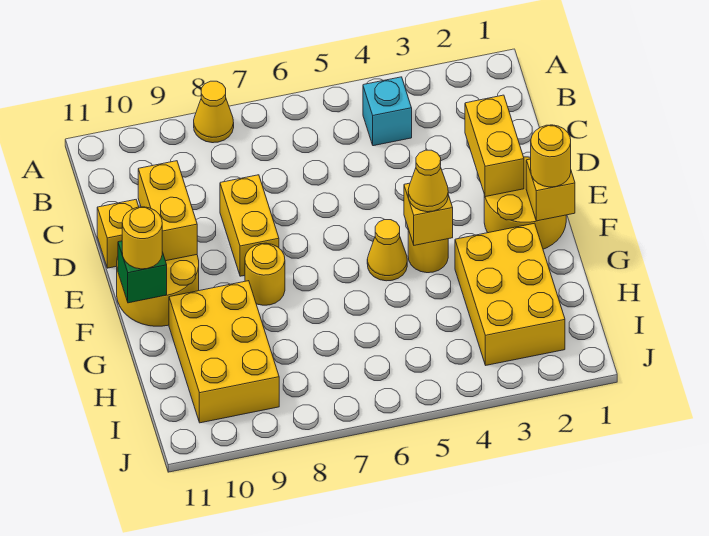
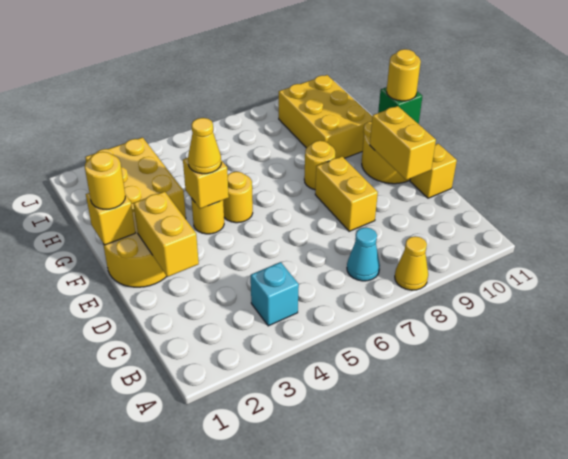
none -> cyan 1x1 cone [347,228,380,281]
yellow 1x1 cone [367,220,407,281] -> yellow 1x1 round brick [223,172,253,223]

